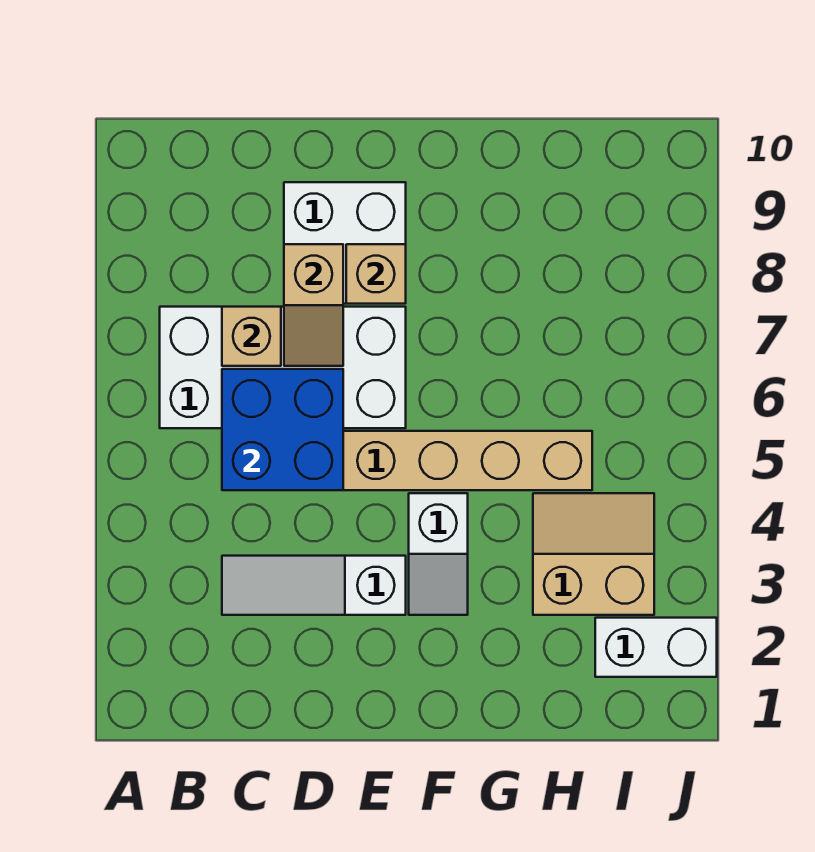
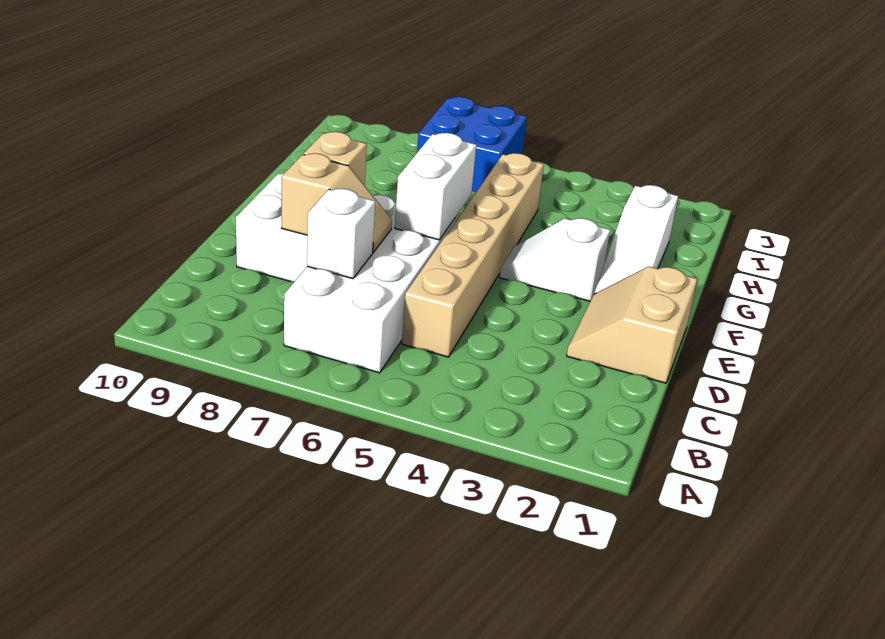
white 1x3 slope [222,556,406,615] -> white 1x3 slope moved to [594,185,678,294]
blue 2x2 brick [222,369,343,490] -> blue 2x2 brick moved to [417,97,527,192]
tan 1x1 brick [222,307,281,366] -> white 1x1 brick [307,189,375,279]
white 1x2 slope [409,493,468,615] -> white 1x2 slope turned to [500,218,610,301]
tan 2x2 slope [533,493,654,615] -> tan 2x2 slope moved to [567,267,697,383]
white 1x2 brick [595,618,717,677] -> white 1x2 brick moved to [395,133,476,240]

